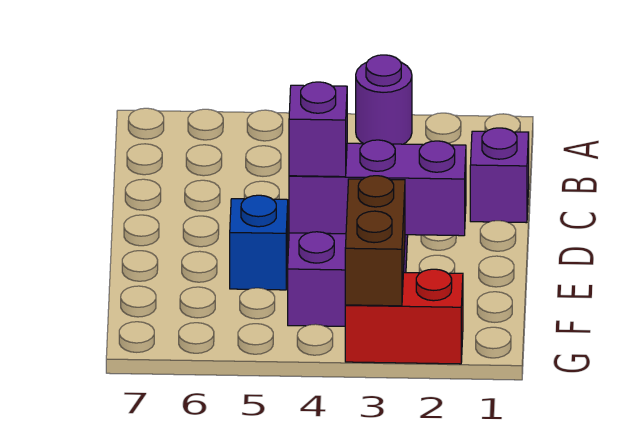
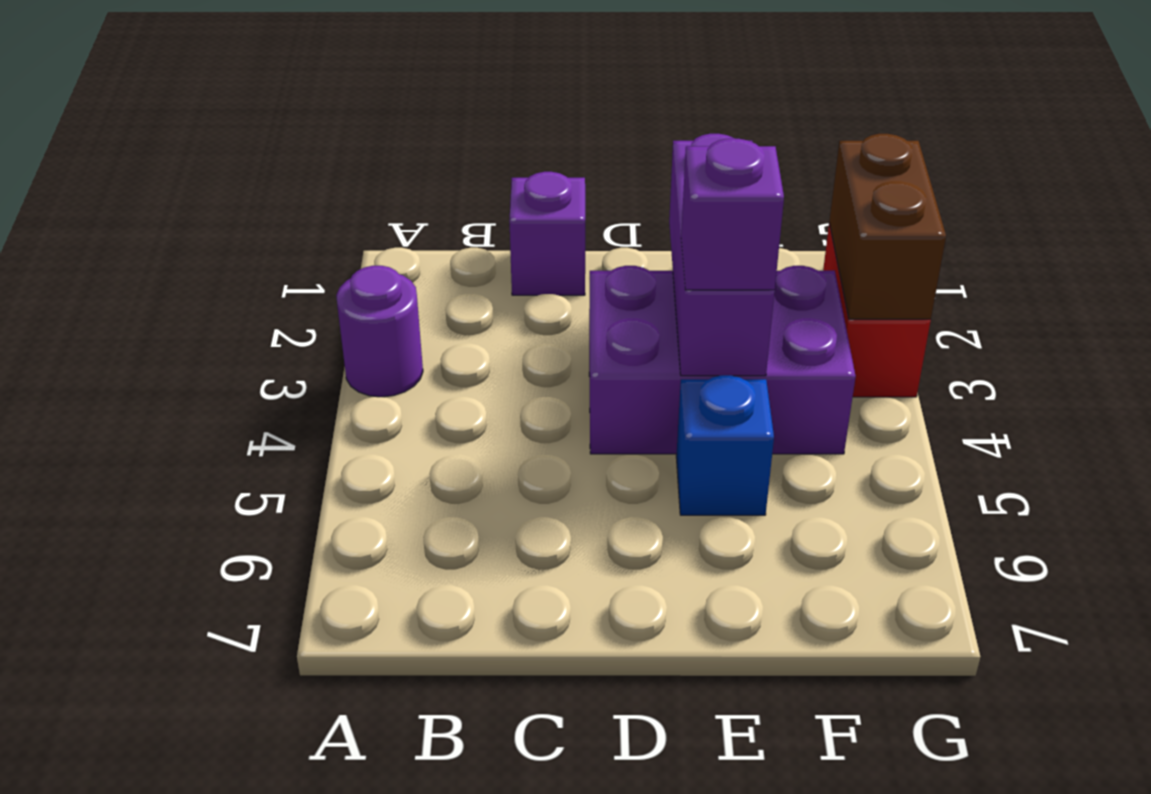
brown 1x2 brick [345,176,405,306] -> brown 1x2 brick turned to [829,134,946,319]

